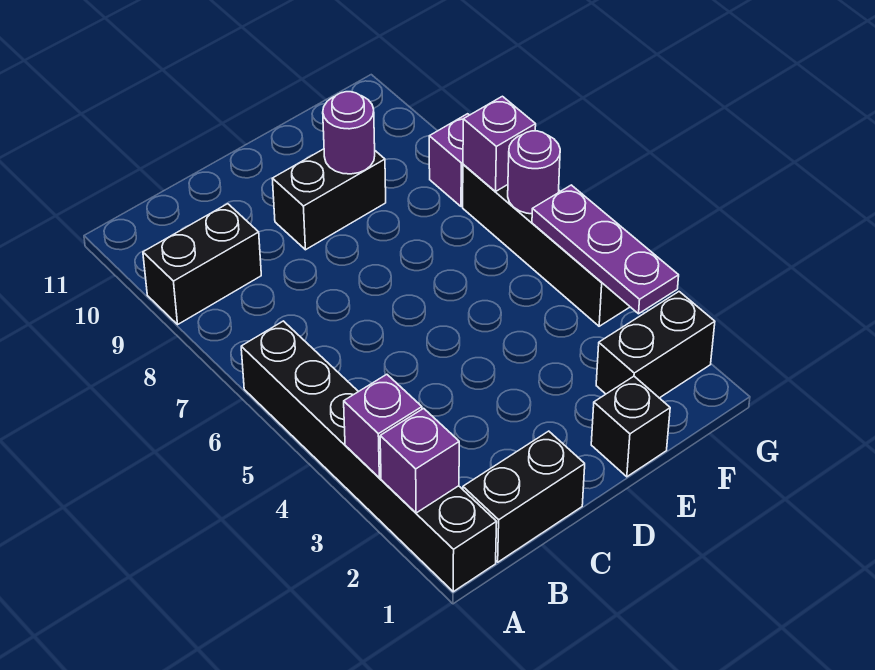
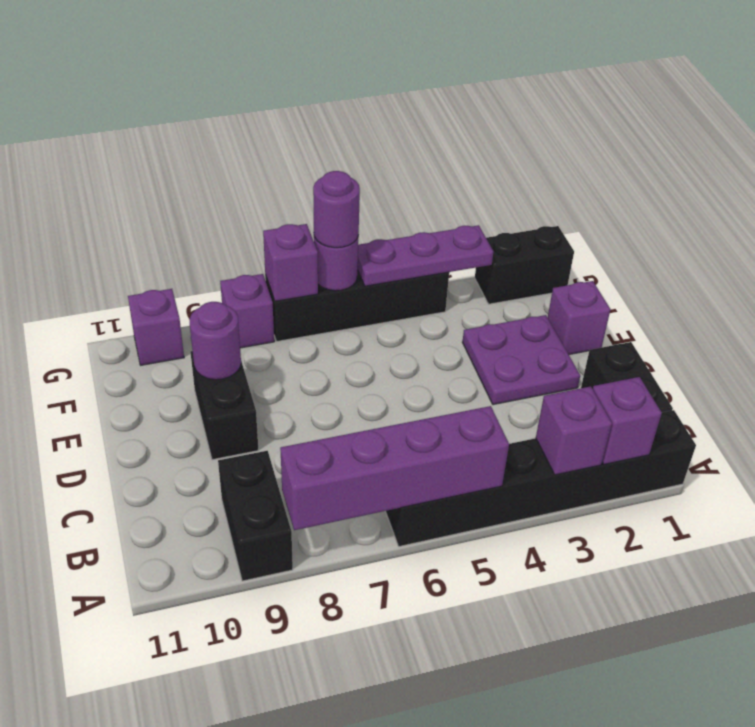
none -> purple 1x4 brick [280,406,509,530]
none -> purple 2x2 plate [462,315,580,405]
black 1x1 brick [591,376,670,477] -> purple 1x1 brick [548,281,610,355]
black 1x2 brick [596,292,715,398] -> black 1x2 brick turned to [475,226,574,304]
none -> purple 1x1 round brick [313,171,360,248]
none -> purple 1x1 brick [128,289,184,365]

